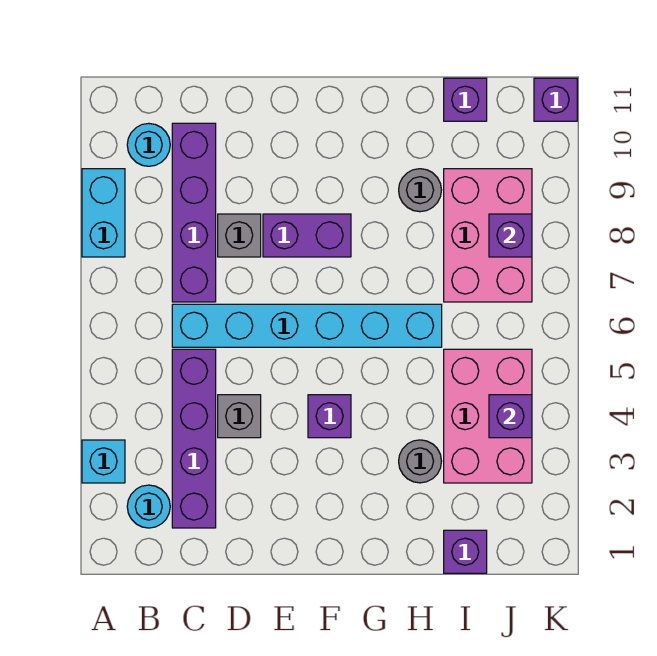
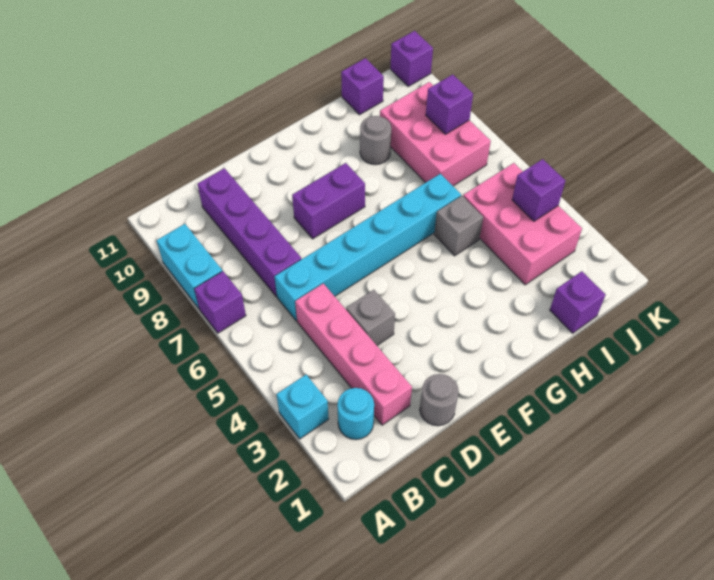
cyan 1x1 round brick [127,123,170,166] -> none
purple 1x4 brick [172,349,216,528] -> pink 1x4 brick [295,284,412,425]
grey 1x1 brick [218,214,261,257] -> grey 1x1 brick moved to [434,196,483,256]
purple 1x1 brick [308,395,351,438] -> purple 1x1 brick moved to [194,271,246,333]
grey 1x1 round brick [399,440,442,483] -> grey 1x1 round brick moved to [420,374,459,426]

